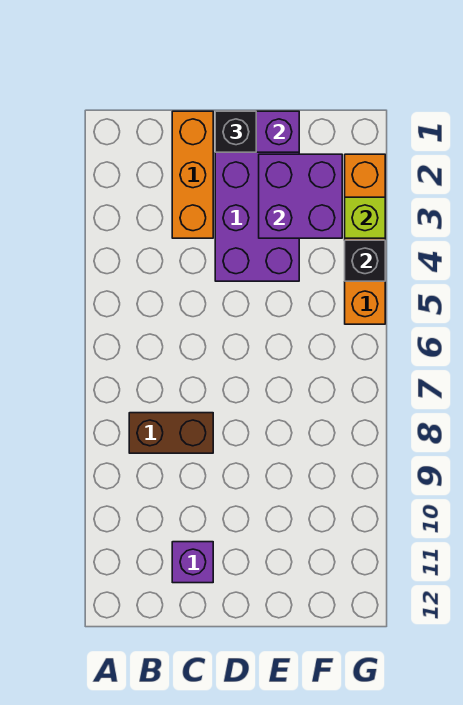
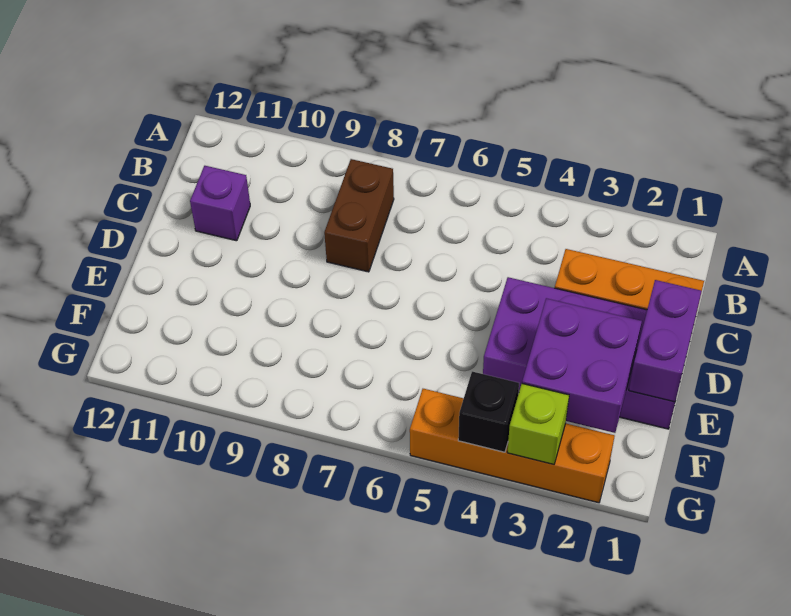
black 1x1 brick [215,111,256,152] -> none

